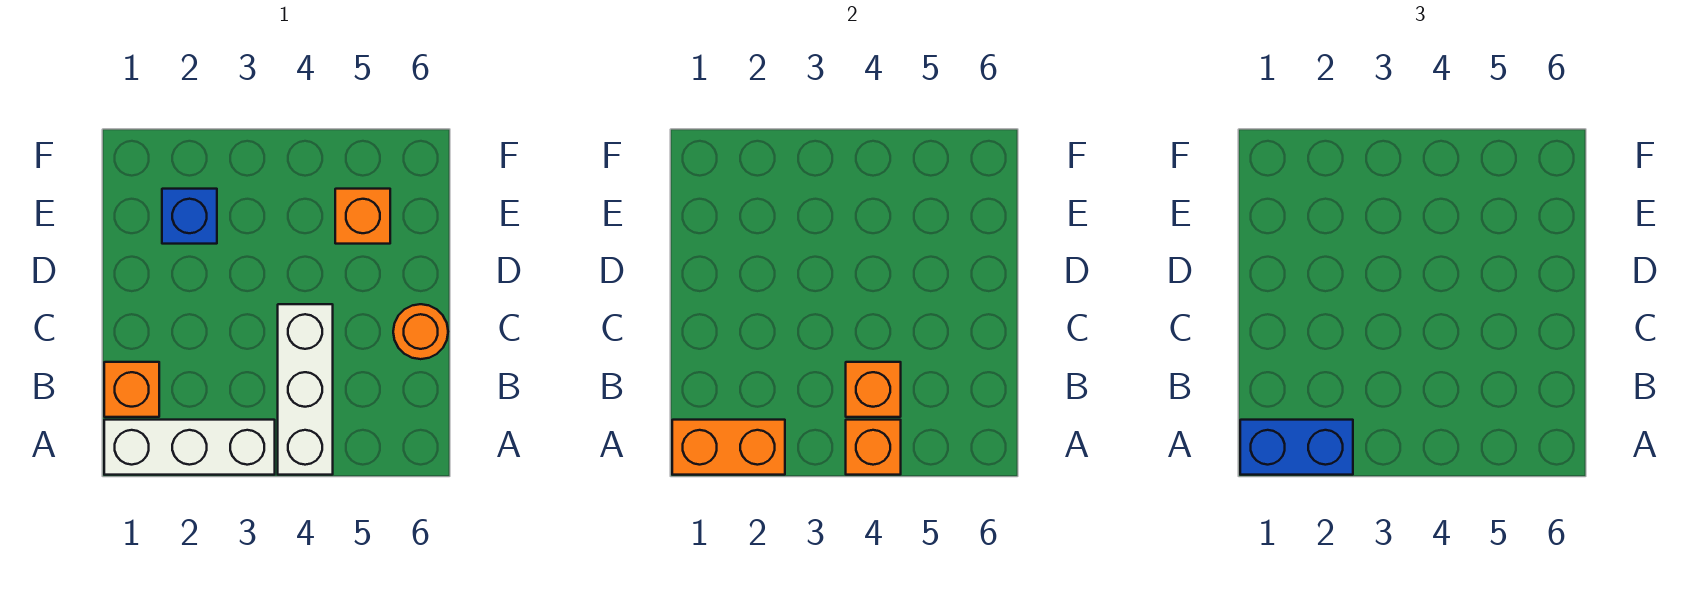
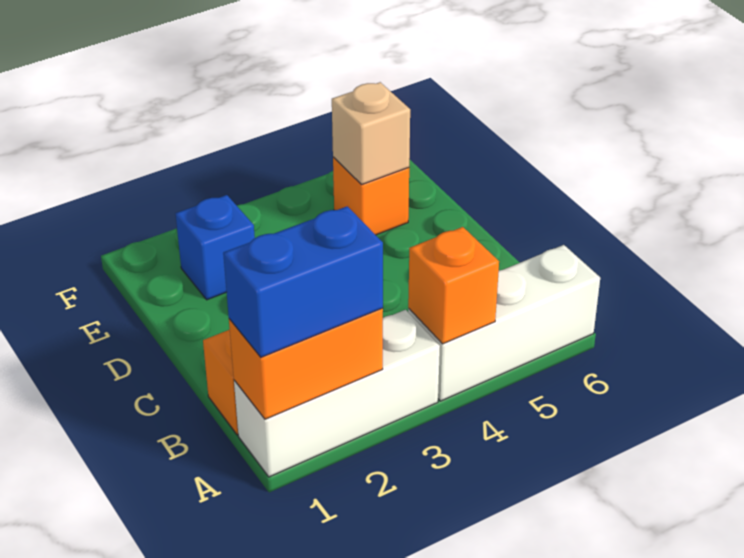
white 1x3 brick [278,304,333,475] -> white 1x3 brick turned to [408,245,600,401]
orange 1x1 brick [846,362,901,417] -> none
orange 1x1 round brick [393,304,448,359] -> none
none -> tan 1x1 brick [332,82,410,185]

